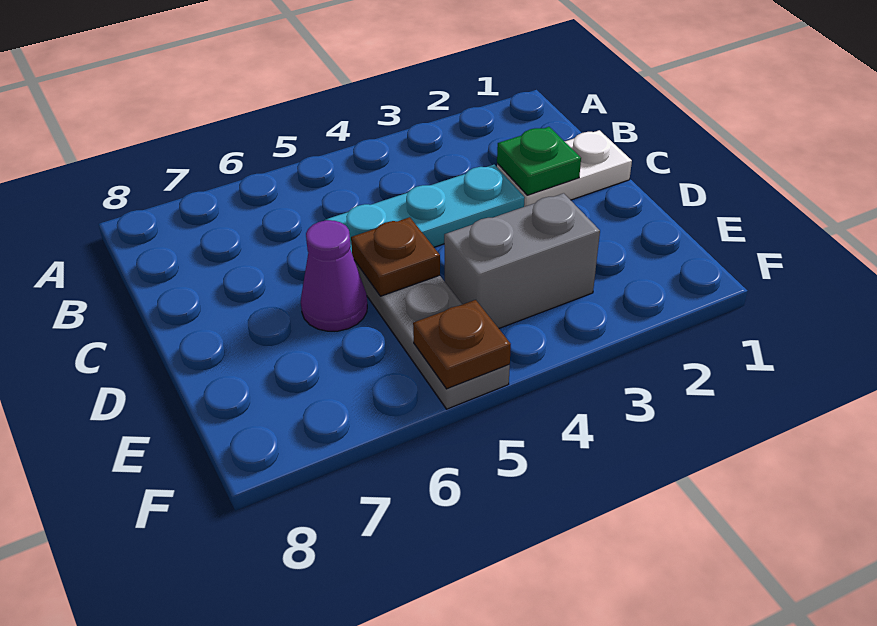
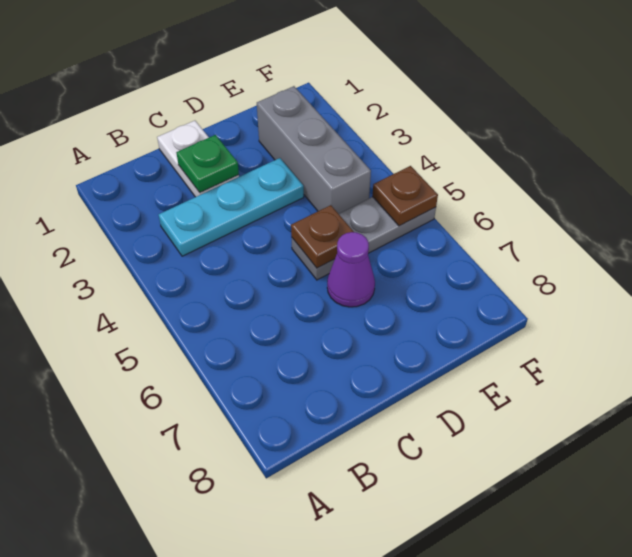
cyan 1x3 plate [325,165,525,252] -> cyan 1x3 plate turned to [159,158,304,256]
grey 1x2 brick [444,193,600,328] -> grey 1x3 brick [257,86,371,214]

